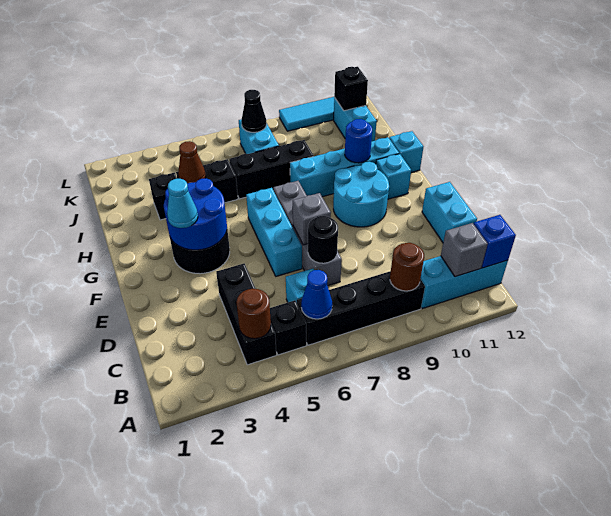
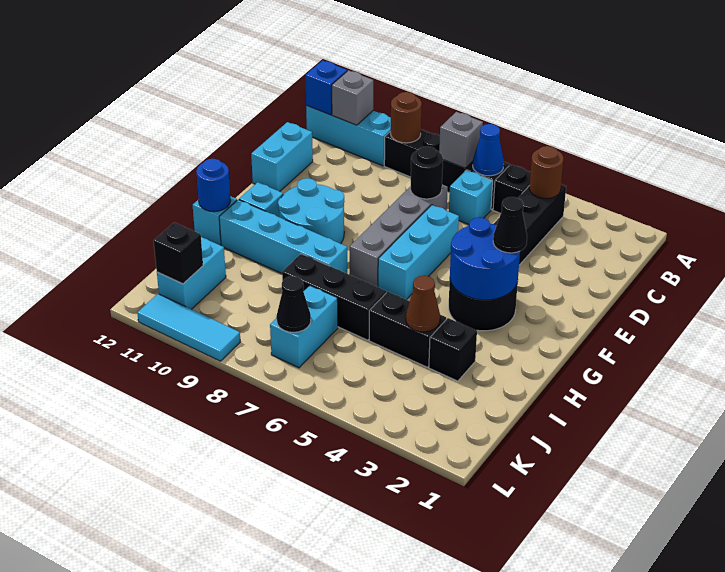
grey 1x1 brick [293,193,331,245] -> grey 1x1 brick moved to [439,112,483,168]
cyan 1x1 cone [167,179,198,228] -> black 1x1 cone [493,197,527,253]
blue 1x1 round brick [345,119,372,163] -> blue 1x1 round brick moved to [196,159,230,212]

